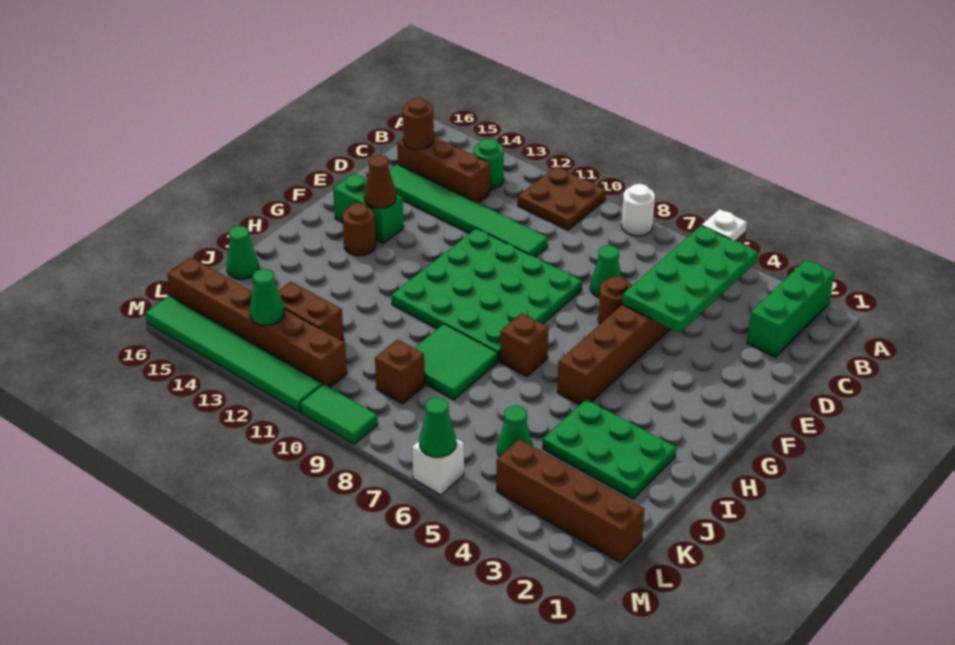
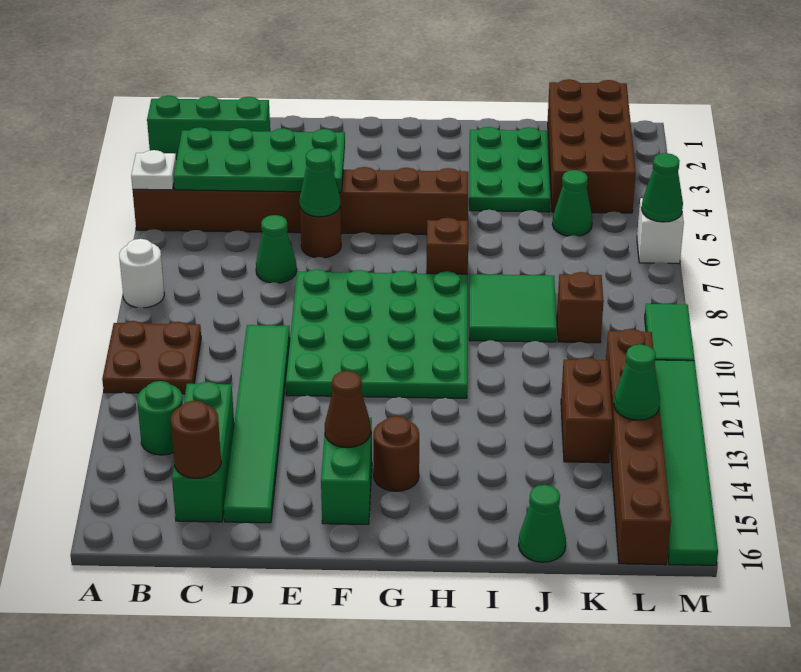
brown 1x3 brick [397,137,490,203] -> green 1x3 brick [172,382,234,522]
none -> green 1x1 cone [300,148,340,217]
brown 1x4 brick [496,439,645,562] -> brown 2x4 brick [548,79,636,213]

